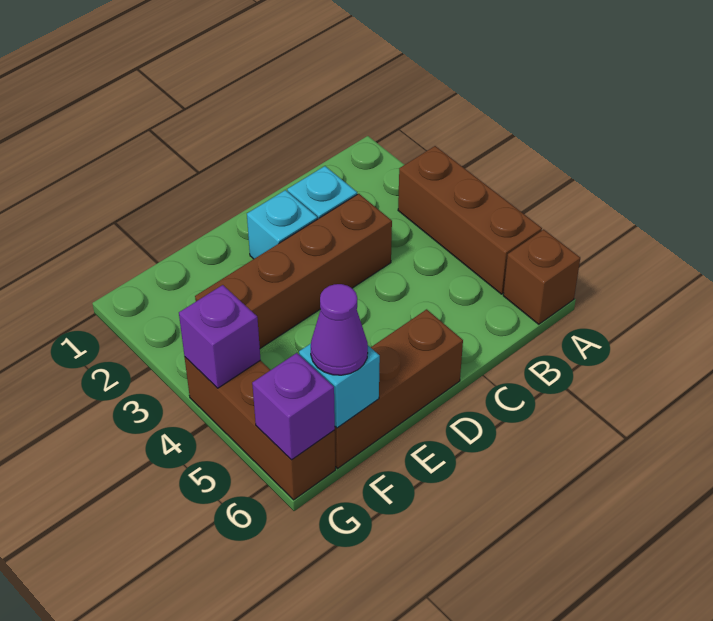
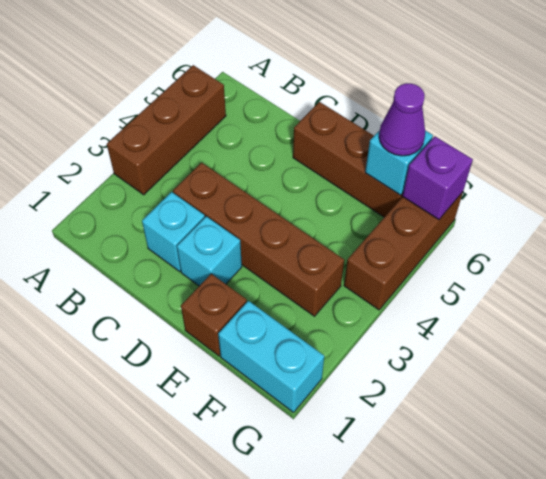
brown 1x1 brick [503,230,580,324] -> brown 1x1 brick moved to [181,274,247,356]
none -> cyan 1x2 brick [218,301,324,412]
purple 1x1 brick [179,285,261,388] -> none

